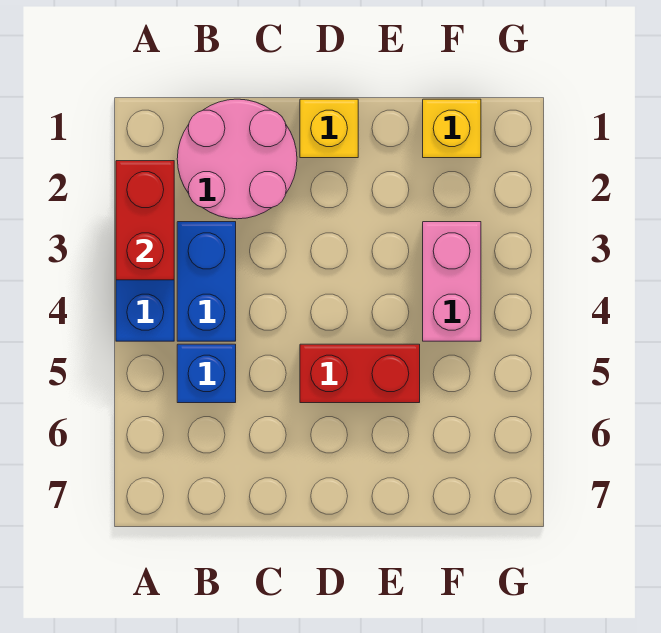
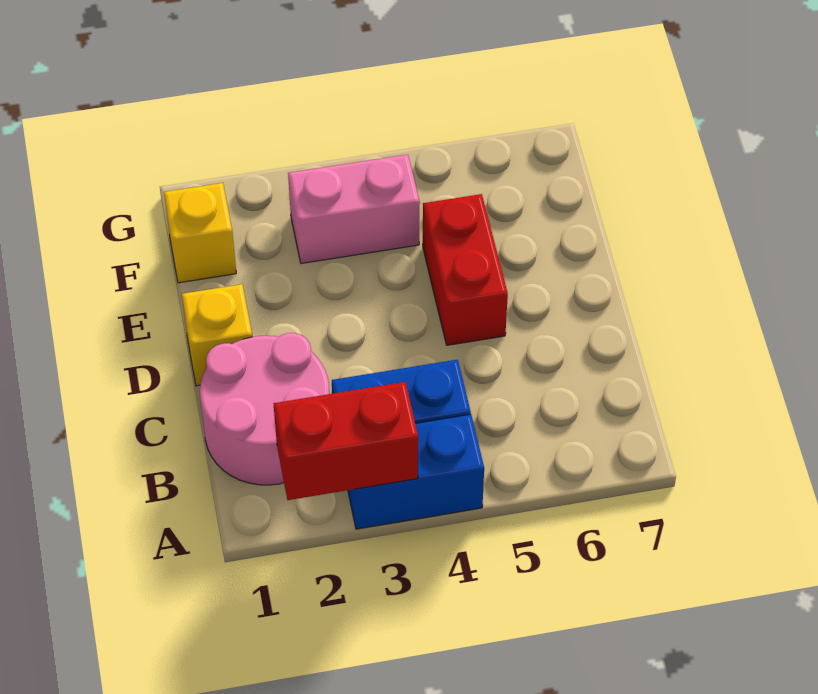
blue 1x1 brick [177,344,236,403] -> none

